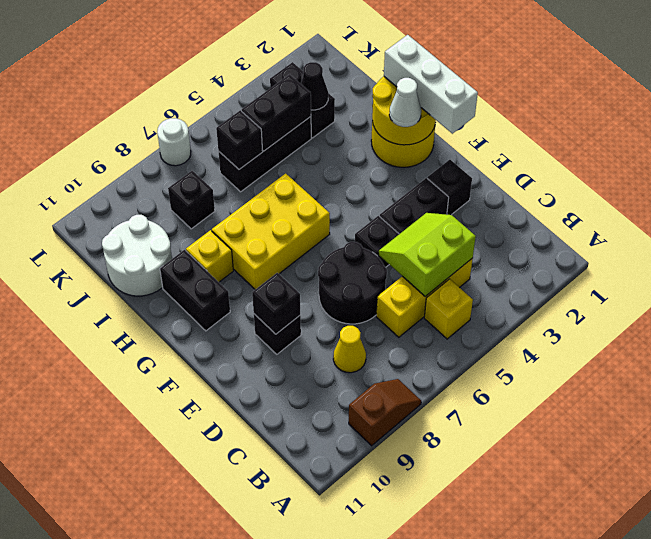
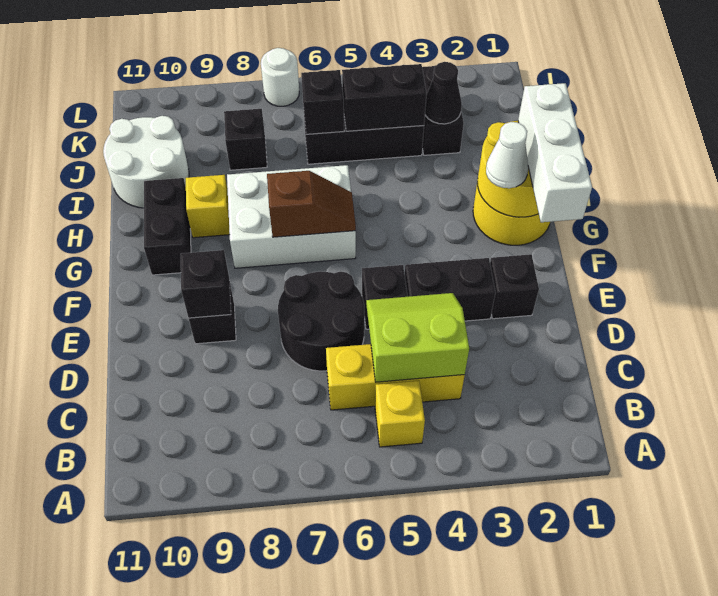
brown 1x2 slope [349,379,421,446] -> brown 1x2 slope moved to [267,171,356,237]
yellow 1x1 cone [333,326,366,373] -> none
yellow 2x3 brick [212,173,330,289] -> white 2x3 brick [227,165,356,268]

